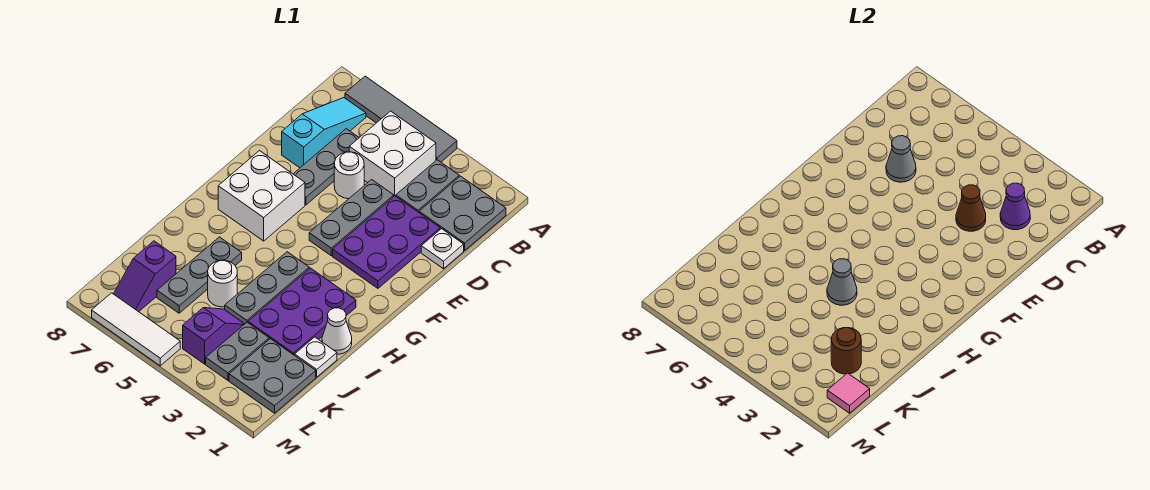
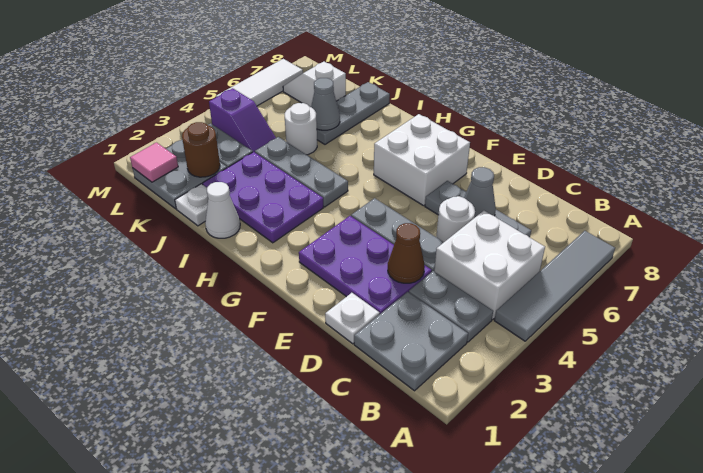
cyan 1x3 slope [282,98,366,168] -> none
purple 1x1 cone [1000,183,1030,230] -> none
grey 1x1 cone [827,259,857,305] -> grey 1x1 cone moved to [311,78,340,130]
grey 1x3 plate [157,237,242,313] -> grey 1x3 plate turned to [317,82,390,144]
purple 1x2 slope [114,241,176,312] -> white 1x2 slope [283,62,346,107]

